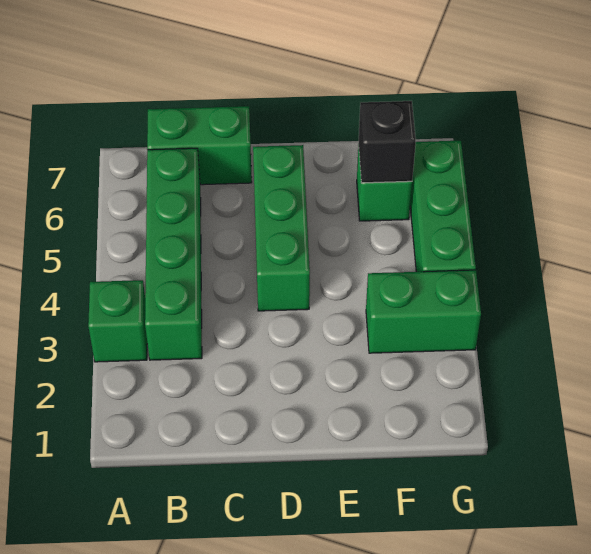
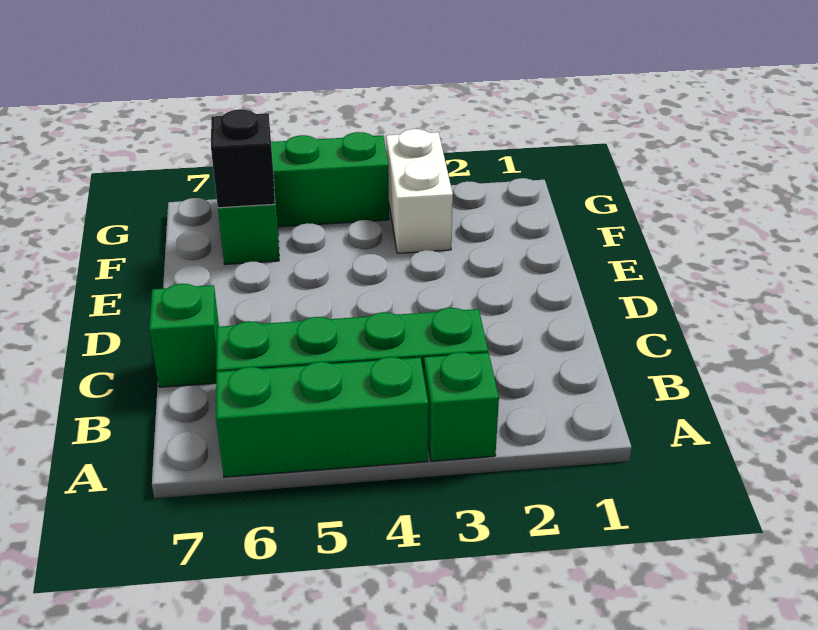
green 1x2 brick [147,106,252,185] -> green 1x1 brick [149,284,219,387]
green 1x3 brick [253,145,310,311] -> green 1x3 brick moved to [216,357,428,477]
green 1x2 brick [366,270,481,353] -> white 1x2 brick [386,129,453,253]

